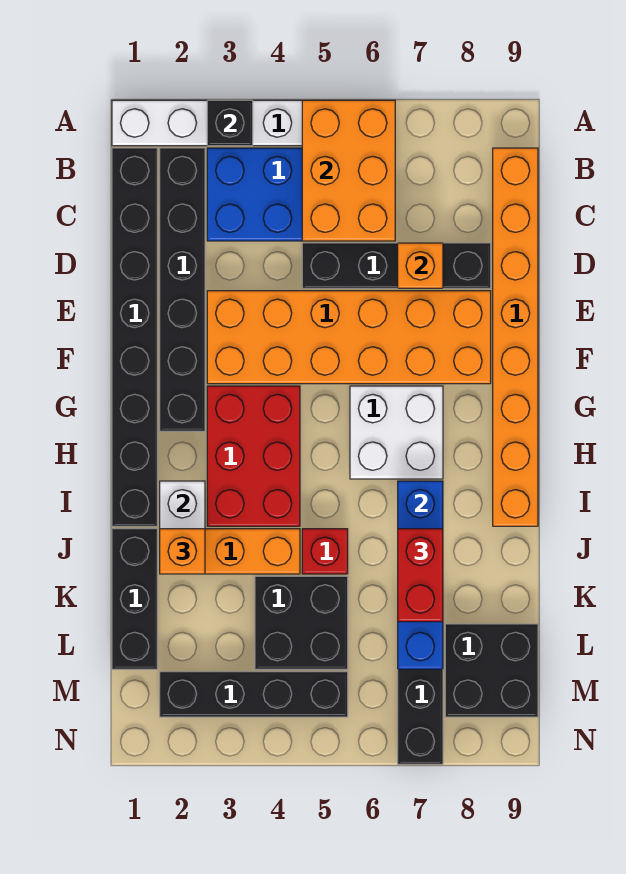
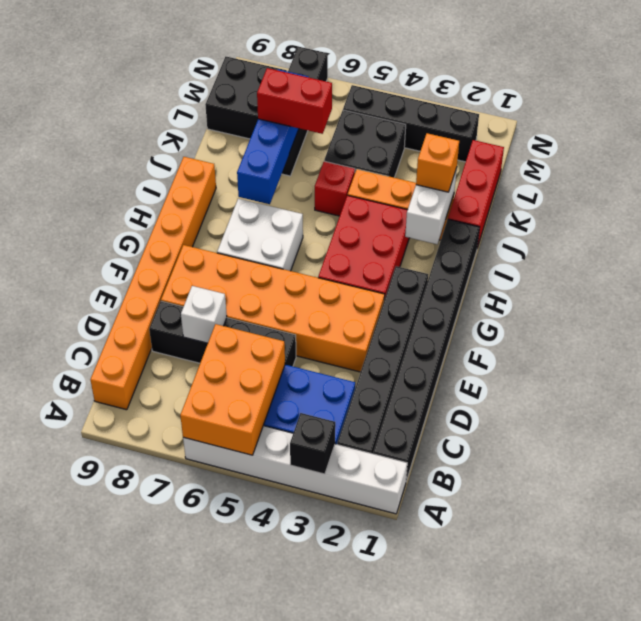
orange 1x1 brick [398,243,443,288] -> white 1x1 brick [181,286,227,343]
black 1x3 brick [112,529,157,669] -> red 1x3 brick [448,140,504,248]
red 1x2 brick [398,529,443,622] -> red 1x2 brick turned to [257,68,332,134]

